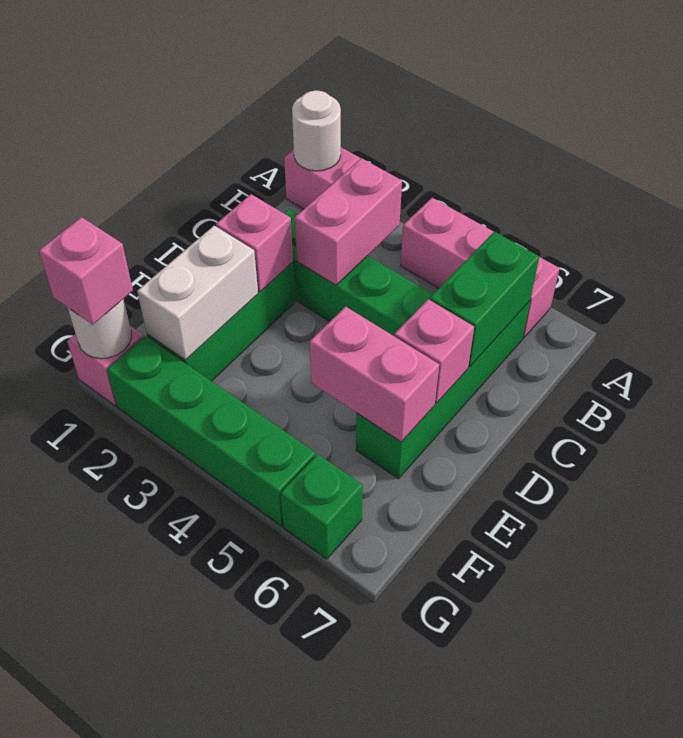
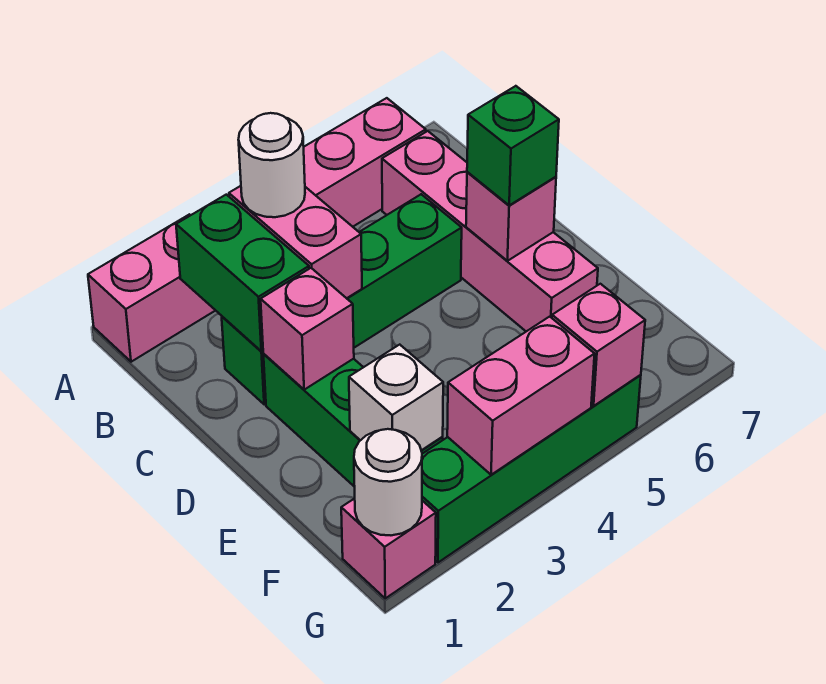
white 1x1 round brick [292,90,341,171] -> white 1x1 round brick moved to [238,113,305,217]
green 1x4 brick [356,301,530,479] -> pink 1x4 brick [382,131,598,331]
green 1x2 brick [430,232,539,367] -> green 1x2 brick moved to [176,195,309,351]
white 1x2 brick [137,226,258,360] -> white 1x1 brick [349,345,443,450]
pink 1x2 brick [310,307,439,442] -> pink 1x2 brick moved to [447,317,595,475]
pink 1x1 brick [39,217,133,325] -> pink 1x1 brick moved to [552,284,645,406]
green 1x1 brick [281,454,363,559] -> green 1x1 brick moved to [467,86,559,205]

